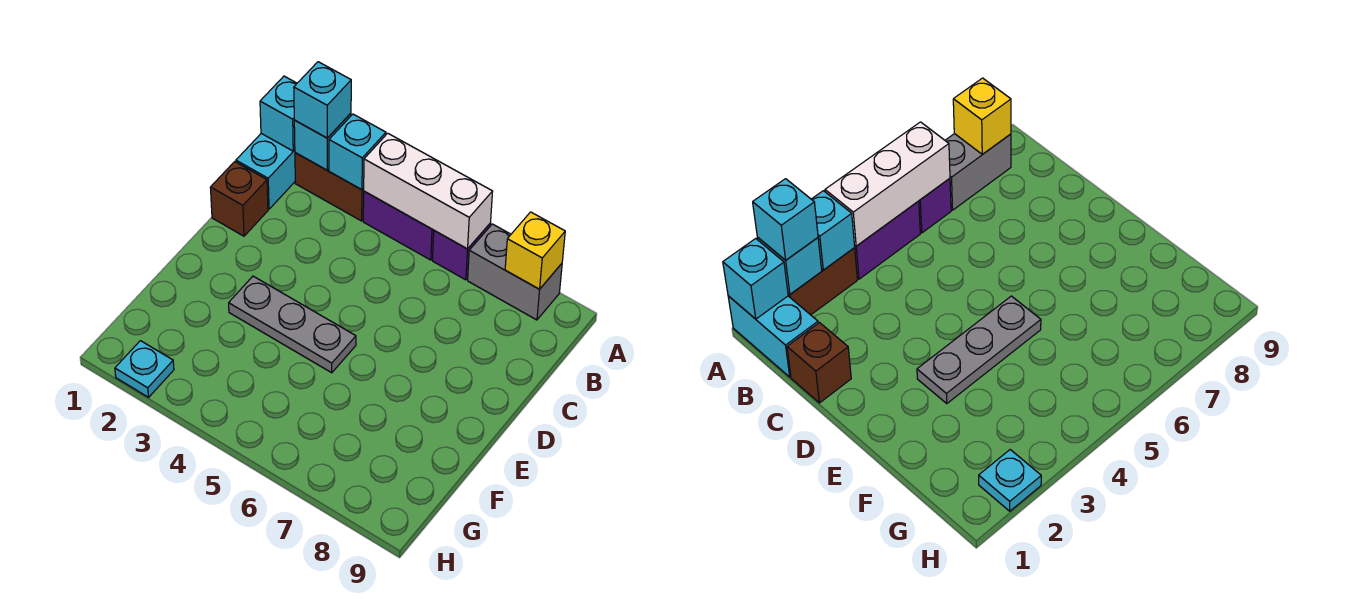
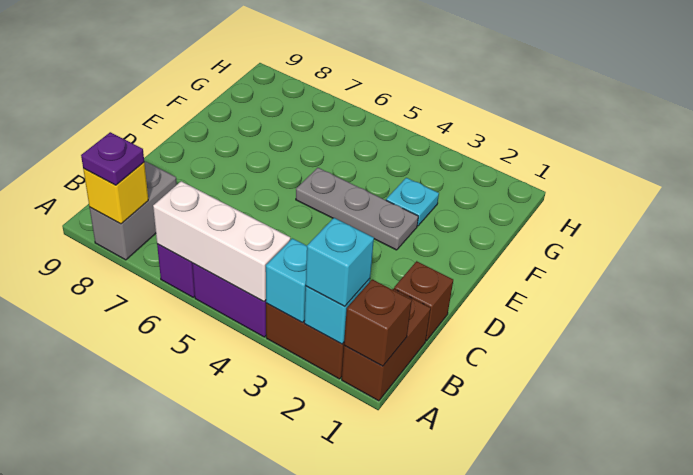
cyan 1x2 brick [236,134,295,209] -> brown 1x2 brick [342,289,431,401]
cyan 1x1 brick [260,76,297,151] -> brown 1x1 brick [344,279,412,366]
grey 1x2 brick [468,224,562,320] -> grey 1x2 brick turned to [90,161,177,260]
none -> purple 1x1 plate [81,132,144,185]
cyan 1x1 plate [115,341,174,397] -> cyan 1x1 plate moved to [386,178,439,226]

